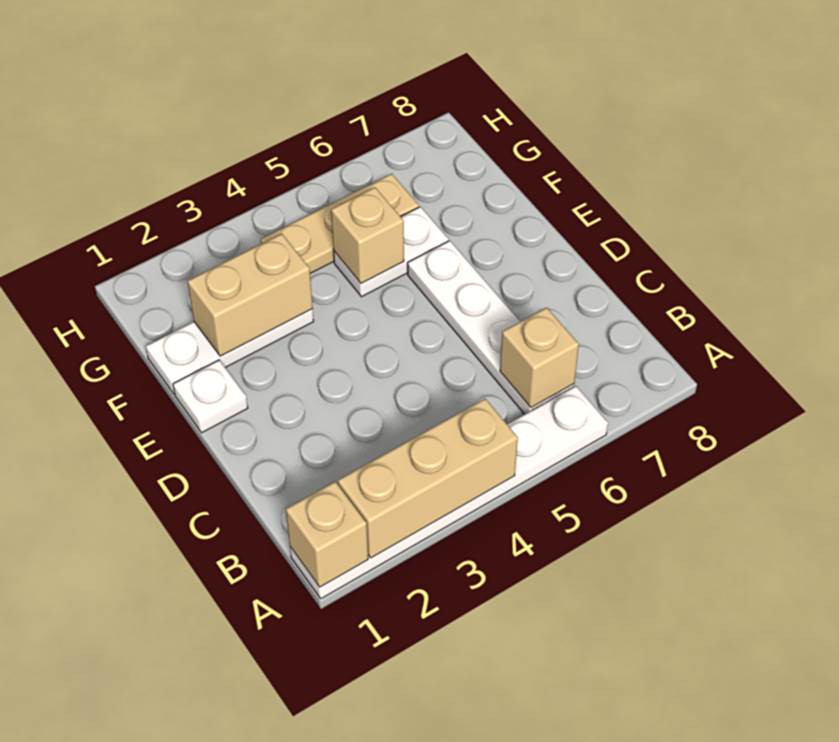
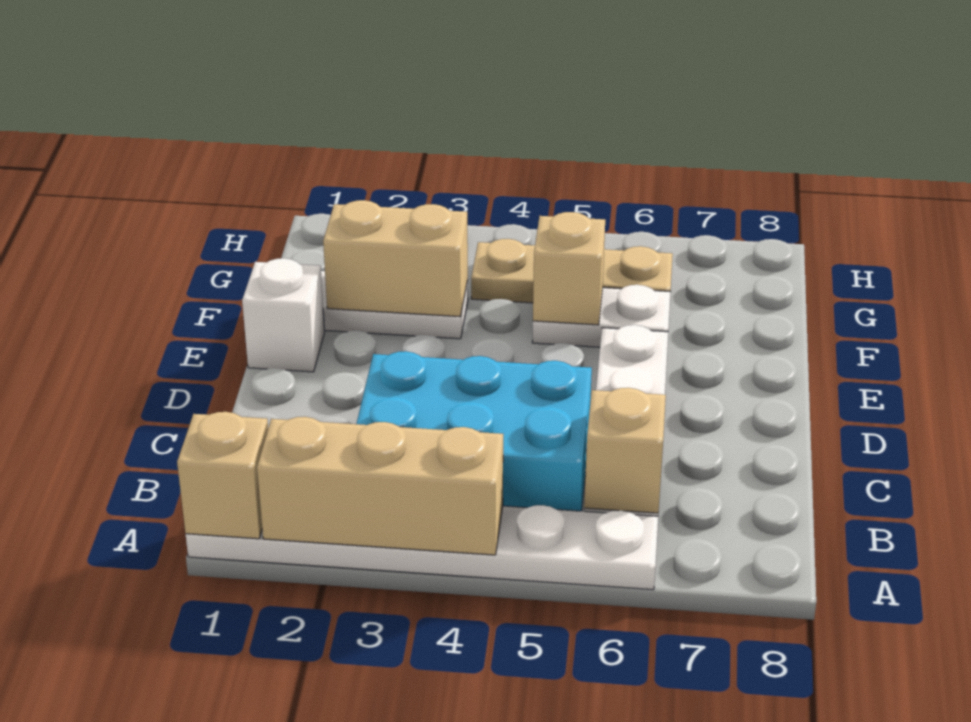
none -> cyan 2x3 brick [357,351,592,511]
white 1x1 plate [173,360,248,433] -> white 1x1 brick [242,258,325,372]

